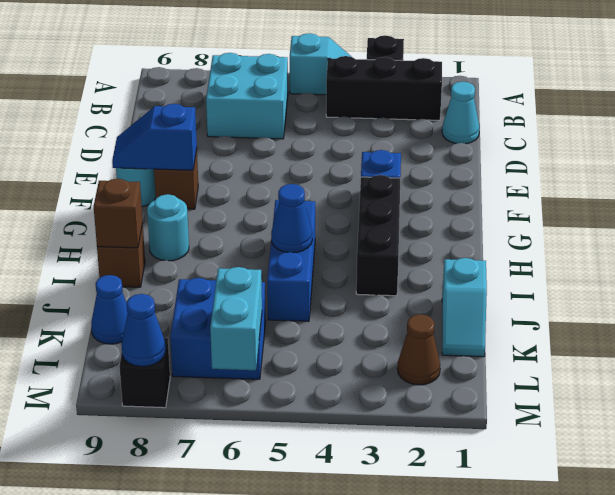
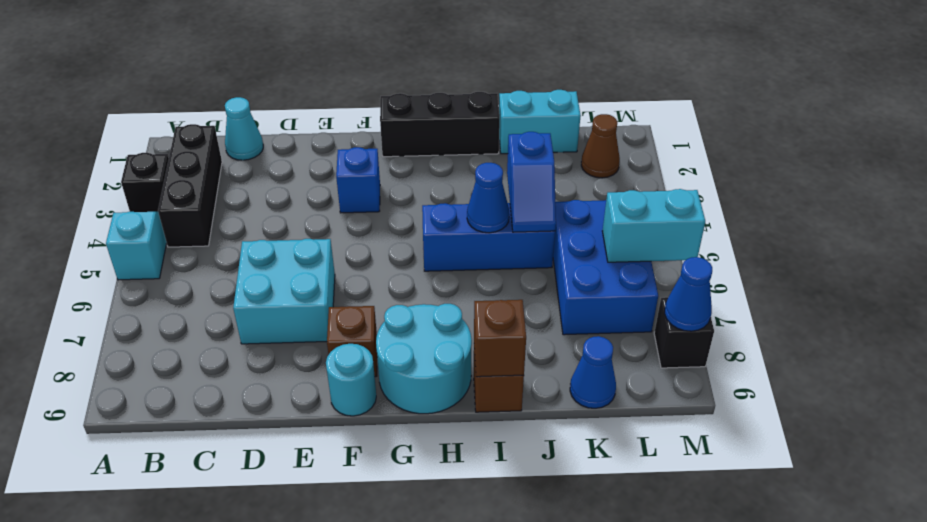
cyan 2x2 brick [206,53,288,139] -> cyan 2x2 brick moved to [233,239,335,344]
blue 1x2 slope [112,104,197,170] -> blue 1x2 slope moved to [507,132,556,232]
black 1x3 brick [356,175,400,296] -> black 1x3 brick moved to [380,92,500,157]
cyan 1x1 round brick [147,194,189,261] -> cyan 2x2 round brick [376,304,472,414]
cyan 1x2 slope [442,258,487,357] -> cyan 1x2 brick [499,90,581,154]
blue 2x2 brick [170,278,266,379] -> blue 2x3 brick [553,200,658,335]

